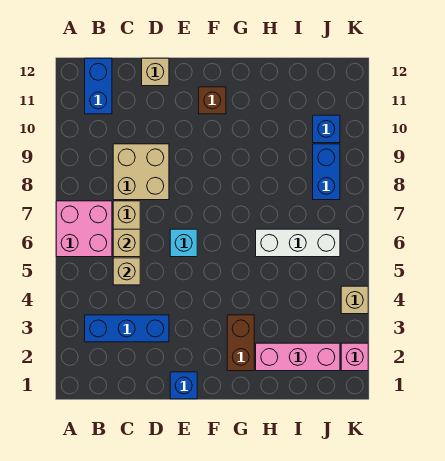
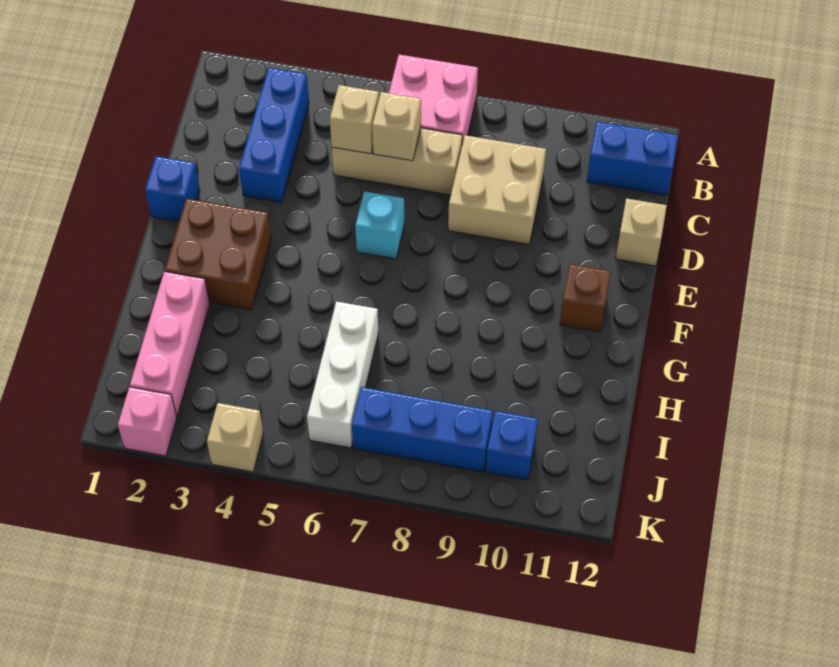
brown 1x2 brick [227,315,254,371] -> brown 2x2 brick [165,199,271,310]
blue 1x2 brick [313,144,340,200] -> blue 1x3 brick [352,387,493,472]

